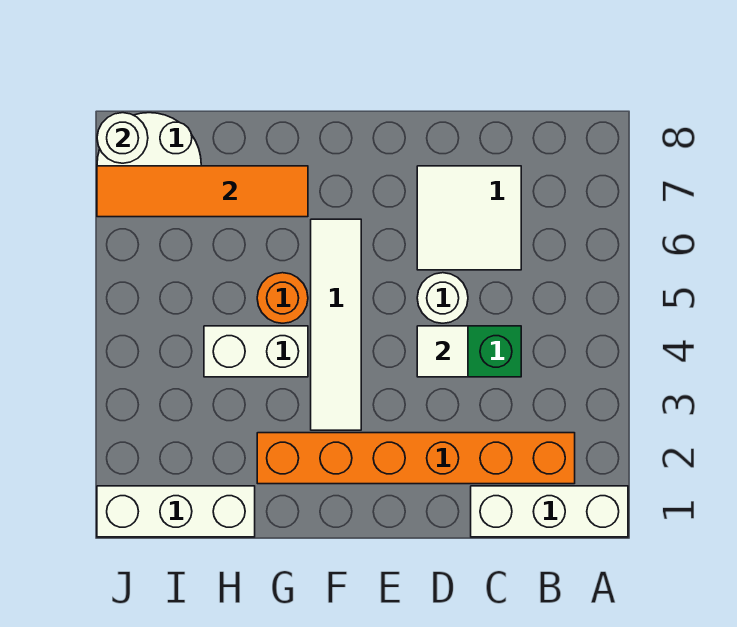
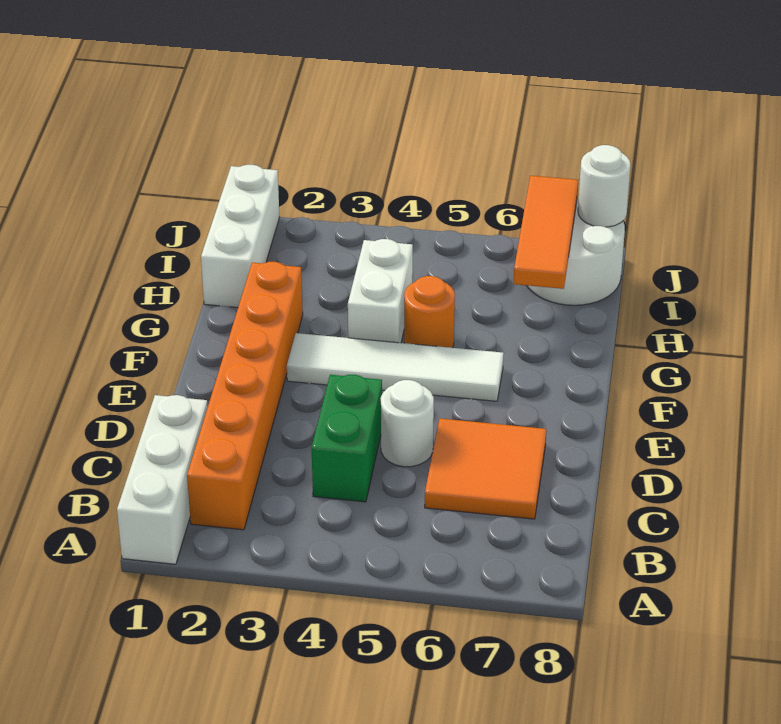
white 2x2 tile [417,166,521,270] -> orange 2x2 tile [425,418,546,519]
white 1x1 tile [417,326,468,377] -> none
orange 1x4 tile [97,166,308,217] -> orange 1x3 tile [514,176,579,289]

